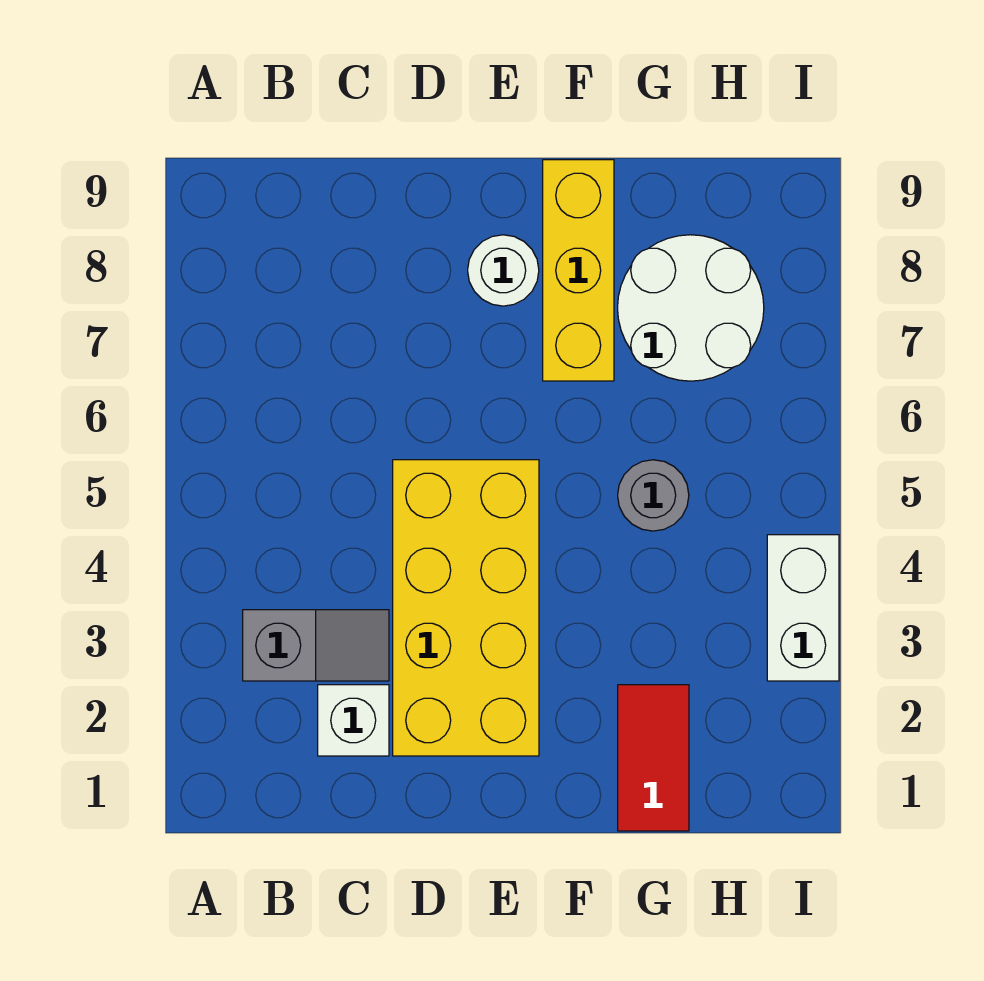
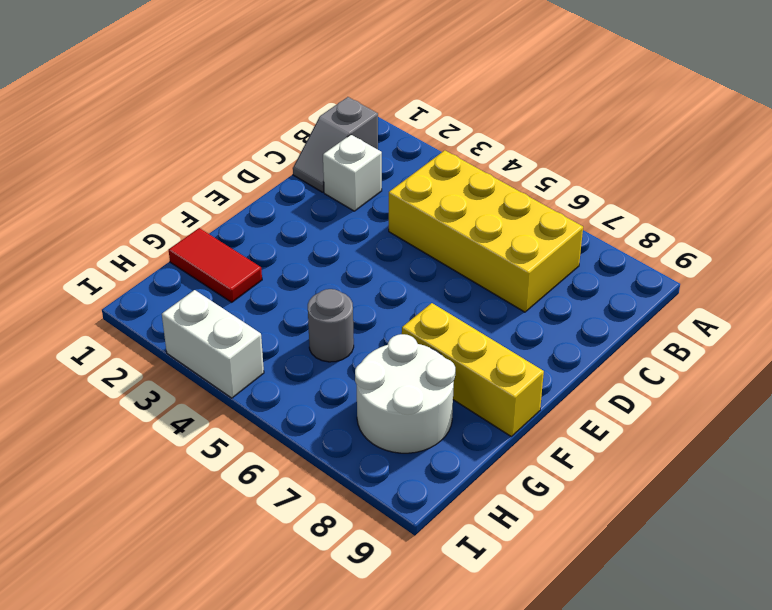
grey 1x2 slope [243,610,389,681] -> grey 1x2 slope moved to [293,97,378,192]
yellow 2x4 brick [393,460,539,756] -> yellow 2x4 brick moved to [389,150,583,312]
white 1x1 round brick [468,235,539,306] -> none

